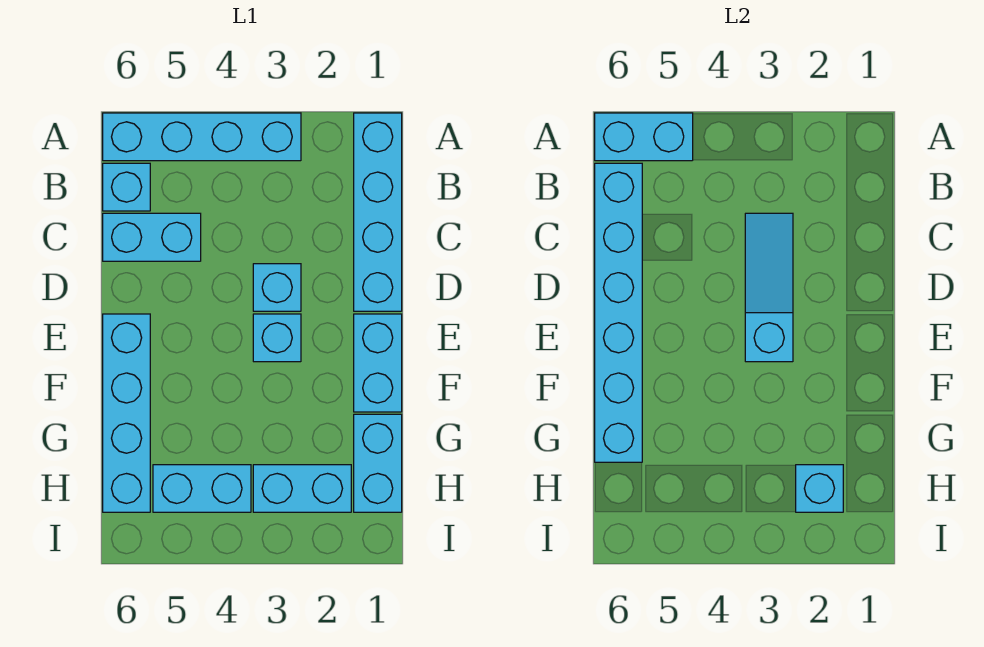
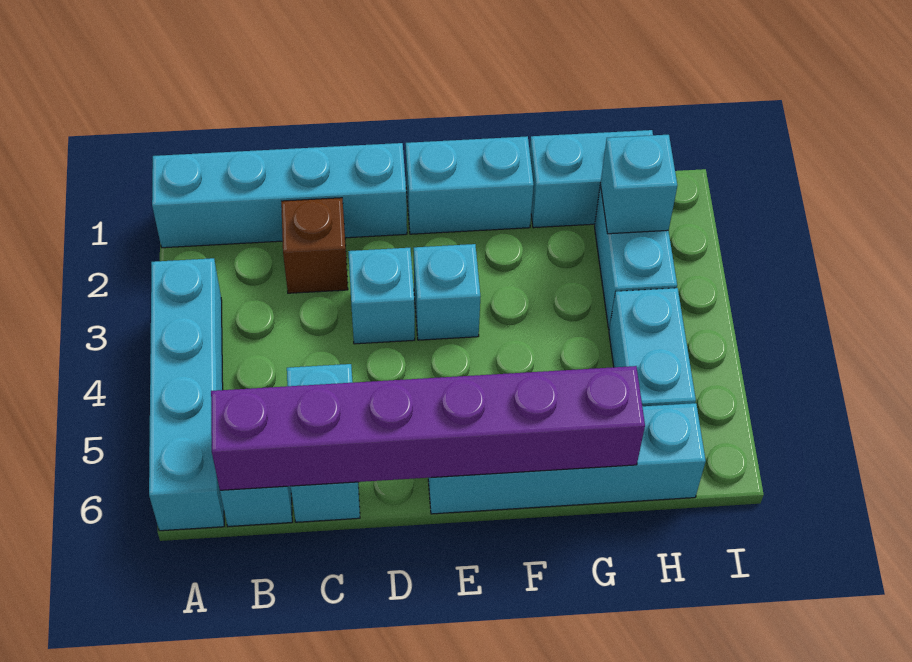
cyan 1x2 brick [595,113,693,161] -> none
cyan 1x6 brick [595,163,642,462] -> purple 1x6 brick [211,366,645,490]
none -> brown 1x1 brick [281,198,348,293]
cyan 1x3 slope [745,213,793,362] -> none

